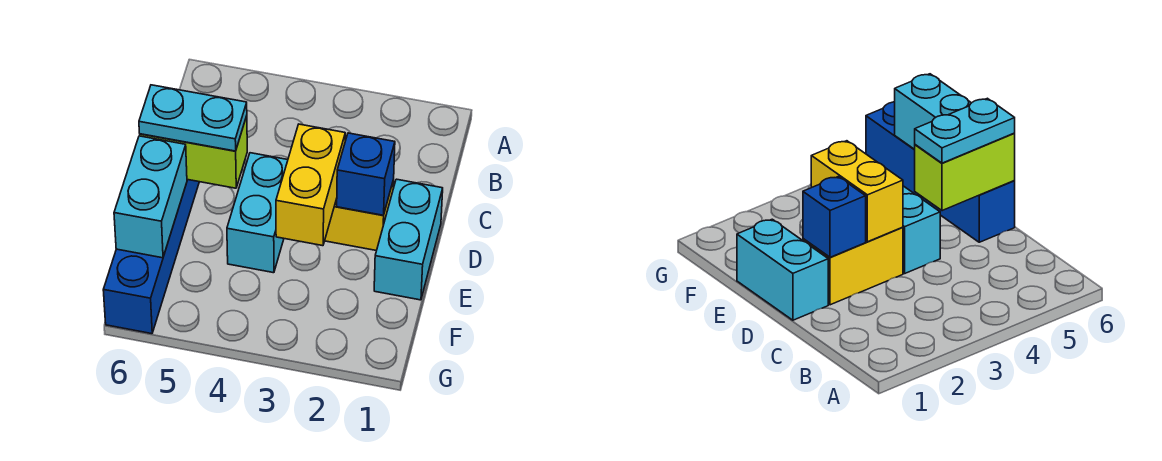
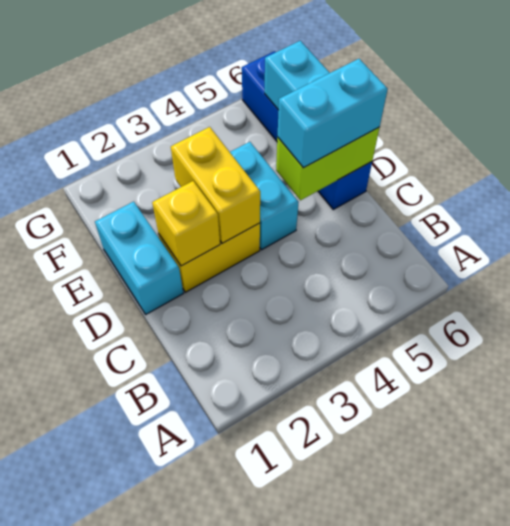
blue 1x1 brick [337,133,395,215] -> yellow 1x1 brick [152,181,220,266]
cyan 1x2 plate [139,85,247,151] -> cyan 1x2 brick [277,59,388,168]

